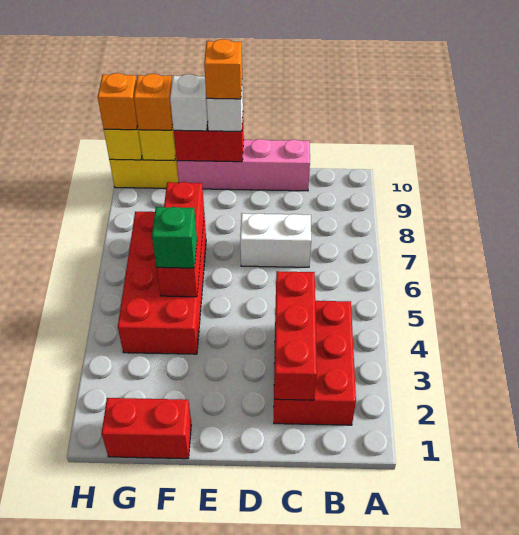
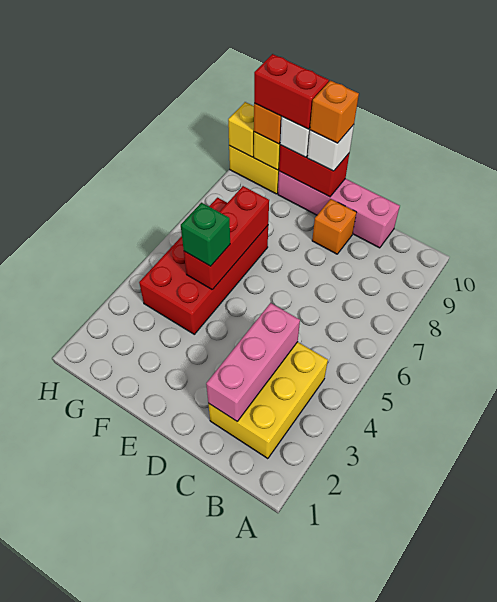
red 2x3 brick [274,301,356,425] -> yellow 2x3 brick [208,342,328,459]
red 1x3 brick [274,271,317,400] -> pink 1x3 brick [206,303,300,422]
white 1x2 brick [240,213,311,267] -> none
red 1x2 brick [102,398,191,459] -> red 1x2 brick moved to [254,54,329,129]
orange 1x1 brick [98,73,138,130] -> orange 1x1 brick moved to [312,199,356,254]

